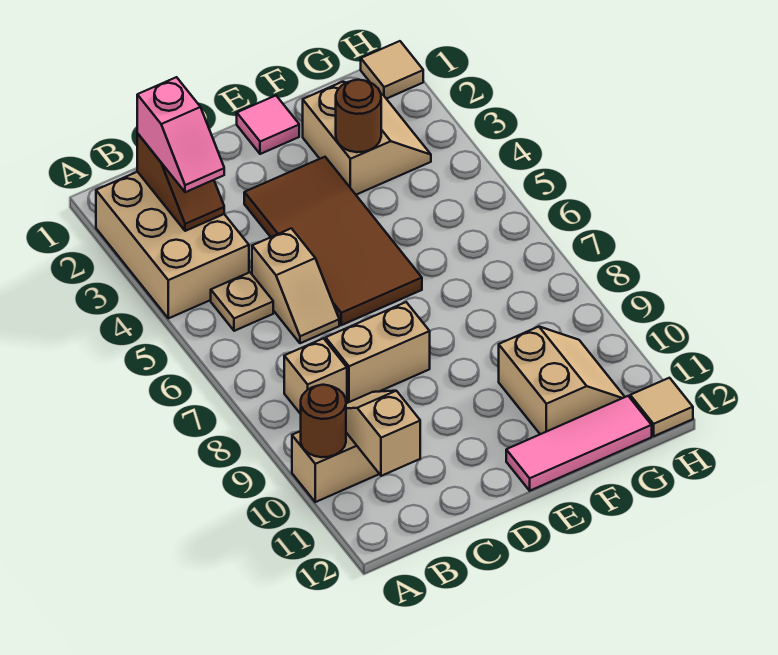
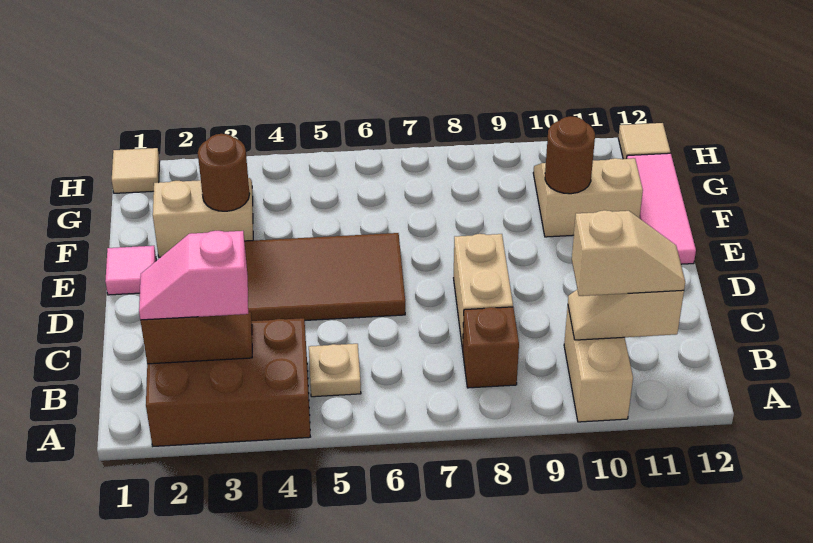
tan 2x3 brick [96,172,249,318] -> brown 2x3 brick [146,318,310,446]
brown 1x1 round brick [301,385,346,457] -> brown 1x1 round brick moved to [545,116,595,194]
pink 1x2 slope [137,77,224,192] -> pink 1x2 slope turned to [139,231,248,320]
tan 1x1 brick [284,338,347,414] -> brown 1x1 brick [462,307,519,388]
tan 1x2 slope [252,228,339,343] -> tan 1x2 slope moved to [572,210,685,296]

